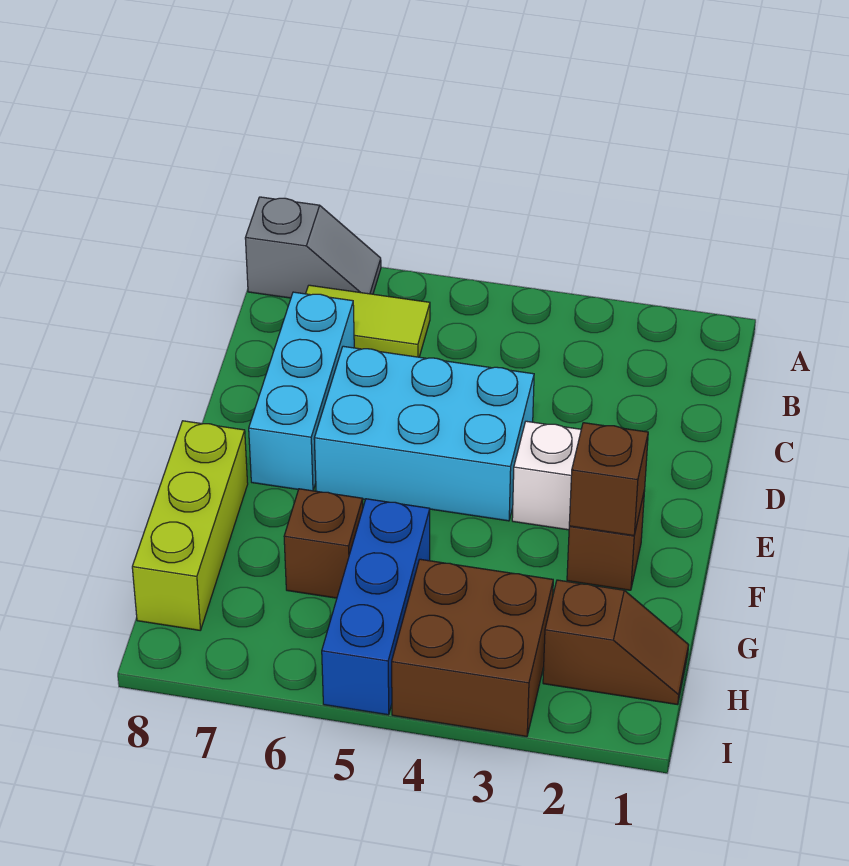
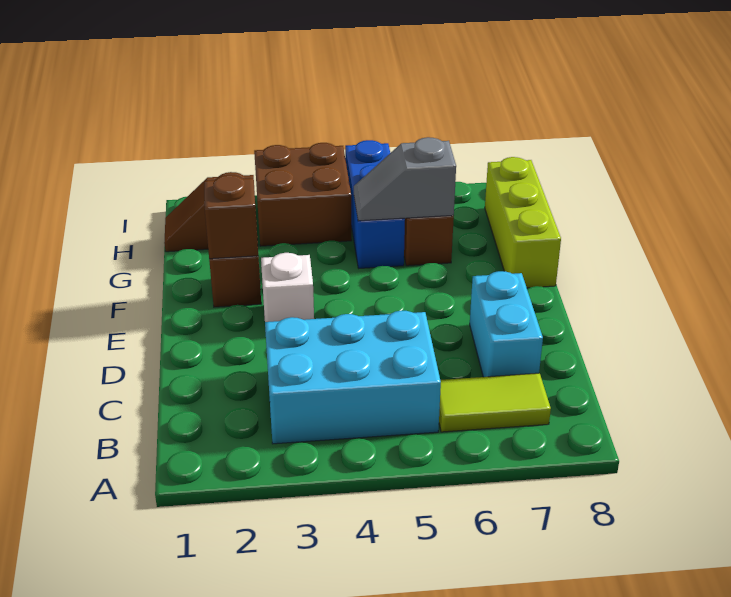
grey 1x2 slope [245,197,381,298] -> grey 1x2 slope moved to [354,137,456,221]
cyan 1x3 brick [249,292,354,491] -> cyan 1x2 brick [470,271,543,377]
cyan 2x3 brick [314,346,534,521] -> cyan 2x3 brick moved to [265,311,441,444]

